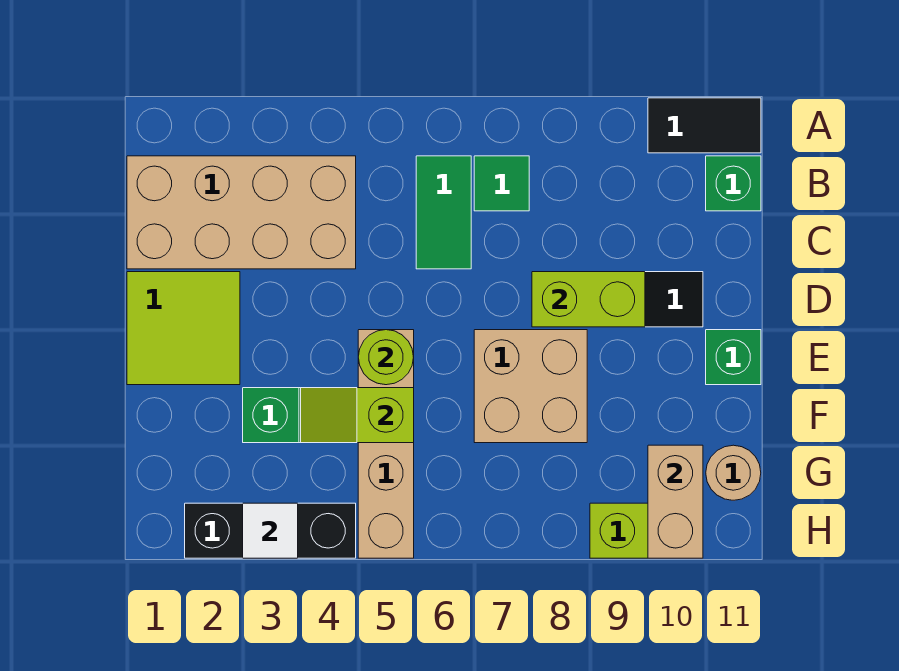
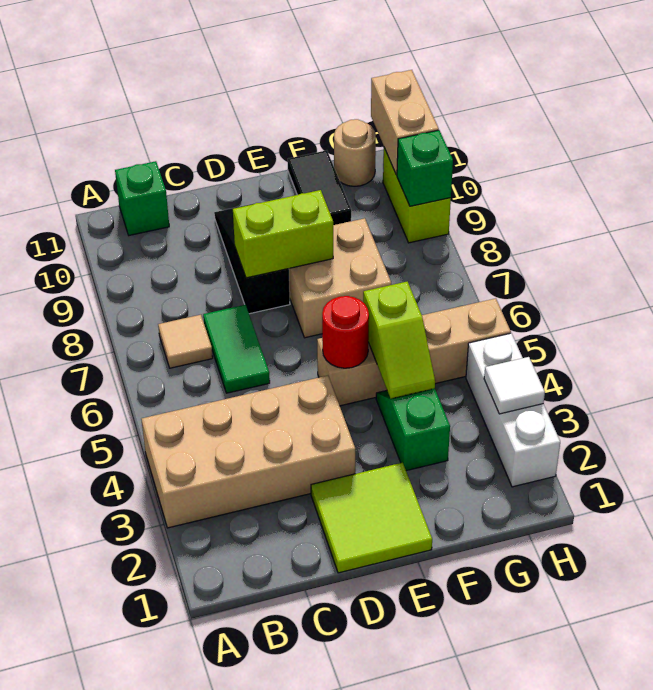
black 1x2 tile [648,98,761,153] -> black 1x2 tile moved to [288,150,351,225]
tan 2x4 brick [127,156,356,269] -> tan 2x4 brick turned to [141,376,355,528]
green 1x2 tile [416,156,471,269] -> green 1x2 tile turned to [203,305,270,393]
green 1x1 tile [474,156,529,211] -> tan 1x1 tile [158,315,213,368]
lime 1x2 brick [532,272,645,327] -> lime 1x2 brick turned to [233,190,333,278]
lime 1x1 round brick [358,330,414,385] -> red 1x1 round brick [322,296,369,368]
green 1x1 brick [706,330,761,385] -> green 1x1 brick moved to [397,130,453,206]
tan 1x2 brick [648,445,703,558] -> tan 1x2 brick turned to [371,70,439,175]
black 1x3 brick [185,503,356,558] -> white 1x3 brick [466,333,560,487]

